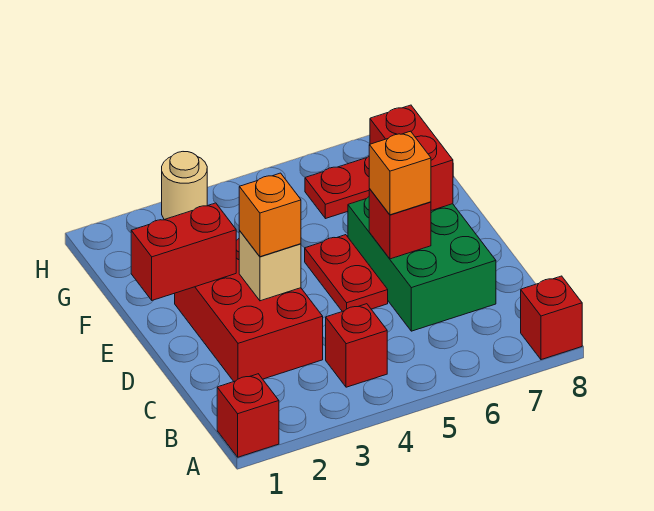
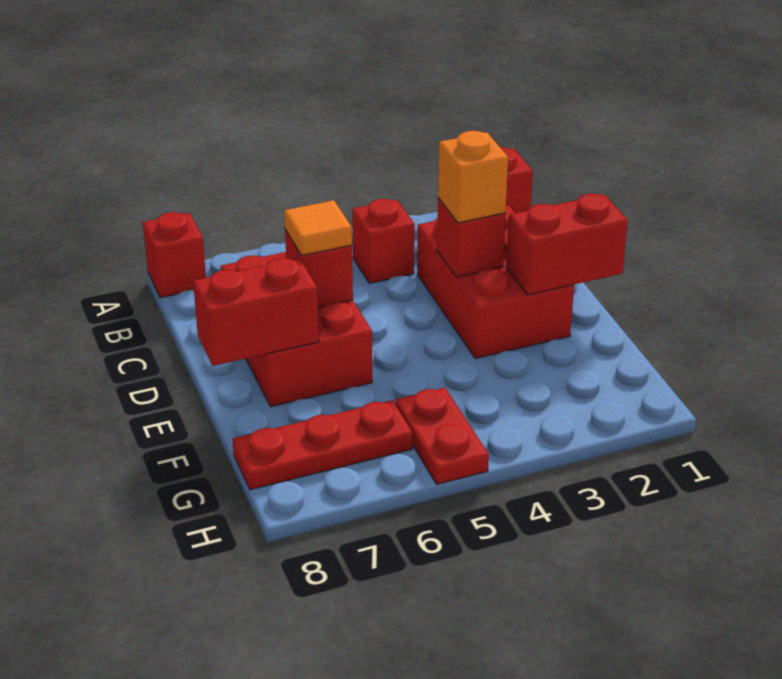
green 2x3 brick [348,197,496,331] -> red 2x3 brick [221,252,372,407]
tan 1x1 brick [239,231,301,301] -> red 1x1 brick [437,198,505,277]
red 1x2 plate [305,235,388,312] -> red 1x2 plate moved to [395,388,489,484]
orange 1x1 brick [369,131,431,215] -> orange 1x1 tile [284,200,352,256]
red 1x2 brick [370,105,453,211] -> red 1x2 brick turned to [193,258,319,366]
tan 1x1 round brick [162,152,207,220] -> none

